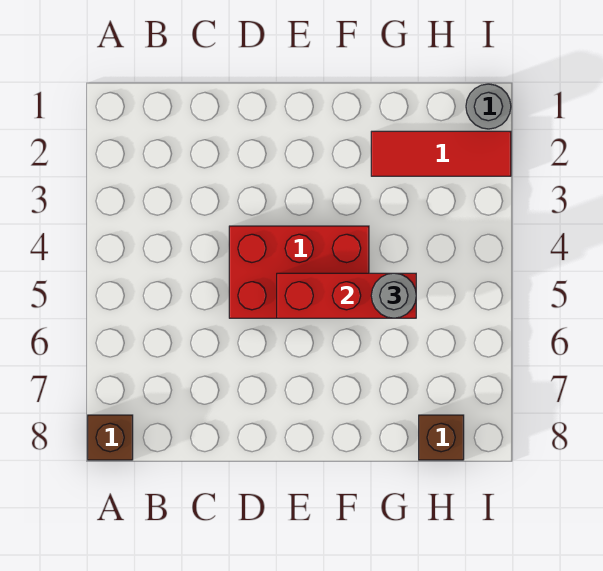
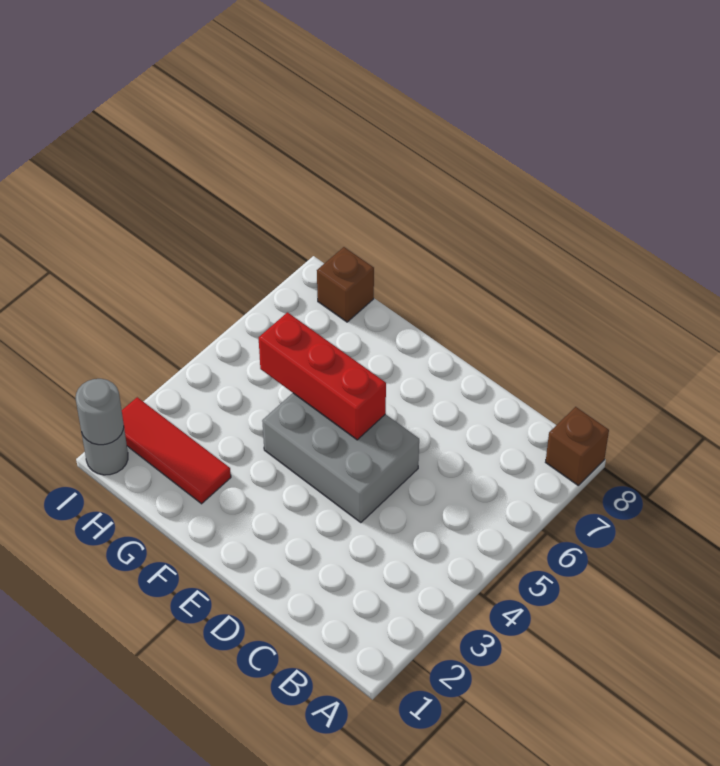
red 2x3 brick [229,226,369,318] -> grey 2x3 brick [262,393,419,523]
grey 1x1 round brick [371,273,416,318] -> grey 1x1 round brick moved to [76,379,124,445]

